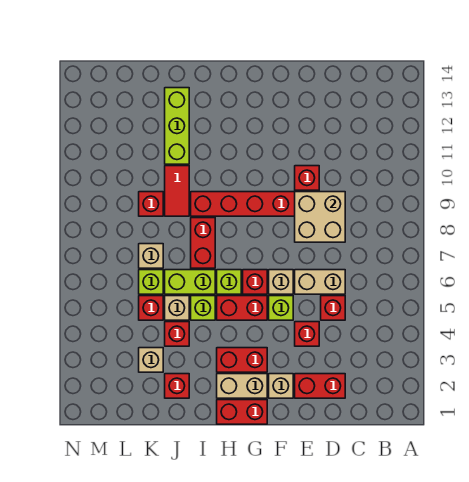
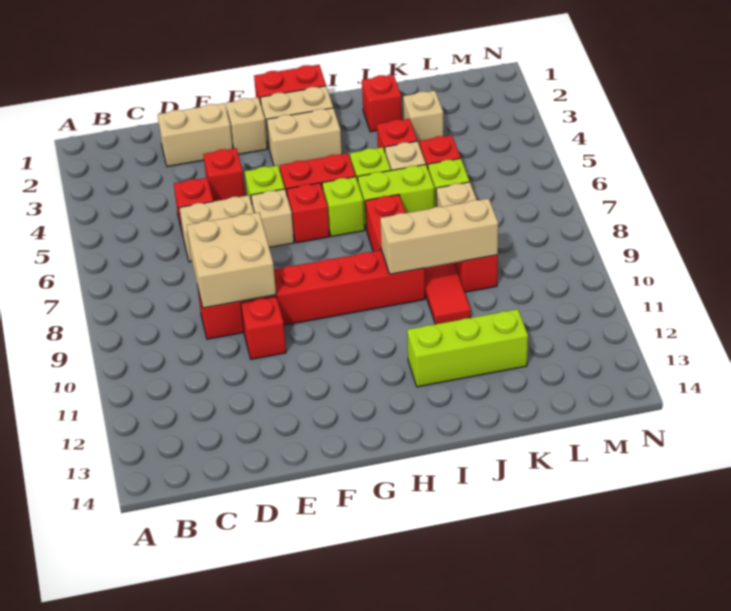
red 1x2 brick [295,374,345,398] -> tan 1x2 brick [158,103,233,167]
red 1x2 brick [217,348,267,372] -> tan 1x2 brick [267,108,342,170]
none -> tan 1x3 brick [380,199,498,274]
lime 1x3 brick [165,88,189,164] -> lime 1x3 brick turned to [407,309,528,387]

